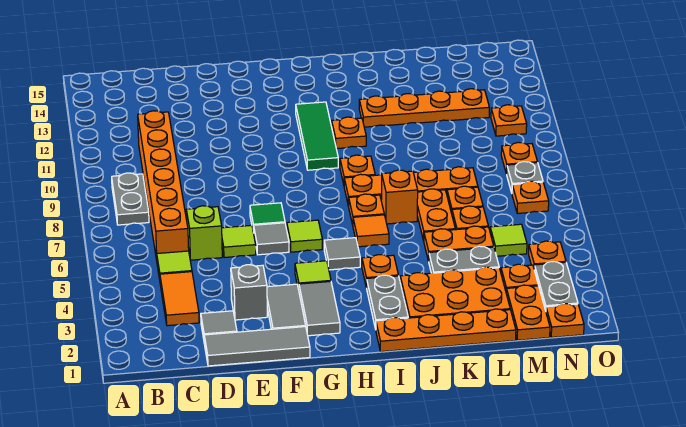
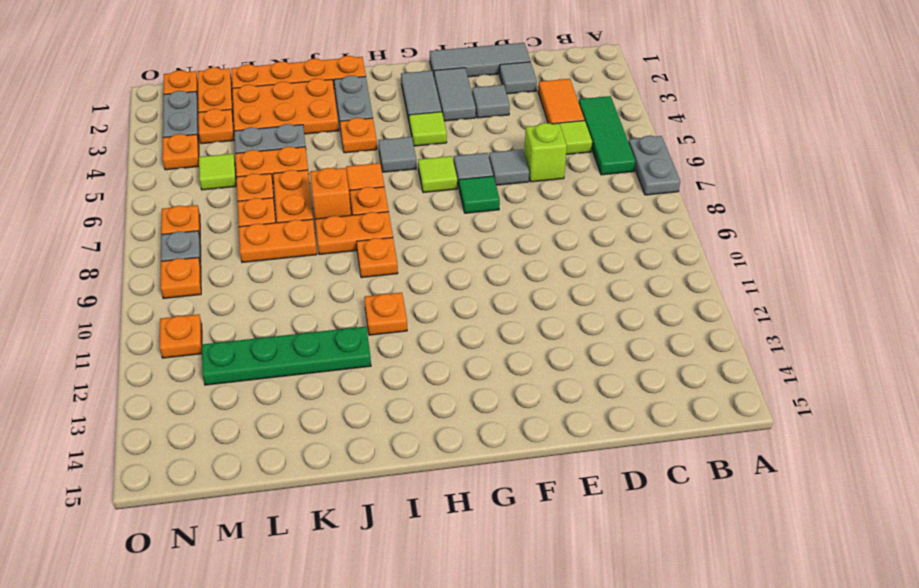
grey 1x2 plate [112,173,149,225] -> grey 1x2 plate moved to [629,136,680,195]
orange 1x6 brick [138,111,189,260] -> none
grey 1x1 brick [231,265,267,320] -> grey 1x1 tile [472,85,510,118]
lime 1x1 tile [222,225,256,258] -> grey 1x1 tile [489,149,529,185]
green 1x3 tile [296,102,338,170] -> green 1x3 tile moved to [579,96,636,175]
orange 1x4 plate [359,89,489,127] -> green 1x4 plate [202,326,371,385]

